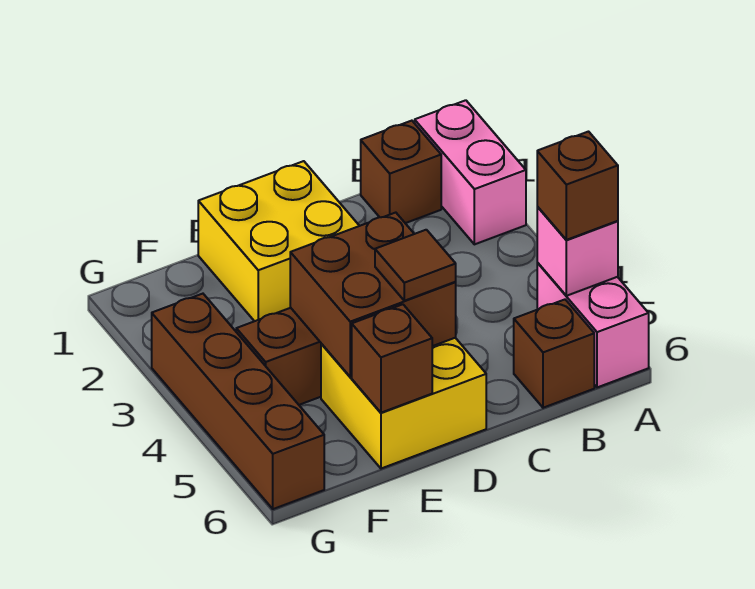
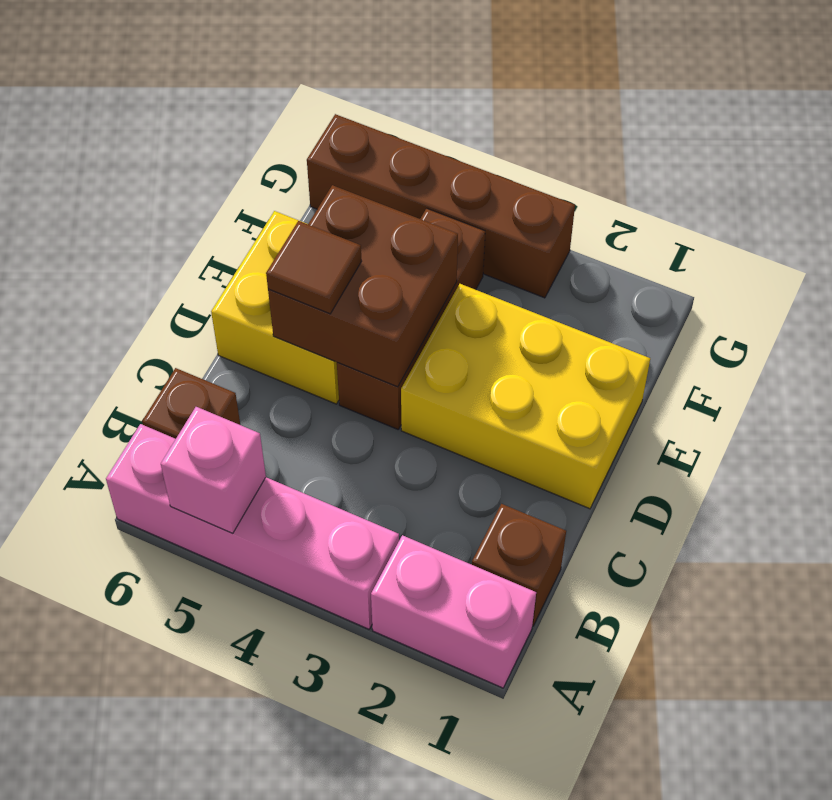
pink 1x2 brick [537,263,649,387] -> pink 1x4 brick [106,424,399,629]
brown 1x1 brick [537,132,618,240] -> none
yellow 2x2 brick [198,161,359,321] -> yellow 2x3 brick [401,284,650,509]
brown 1x1 brick [352,304,432,413] -> none

